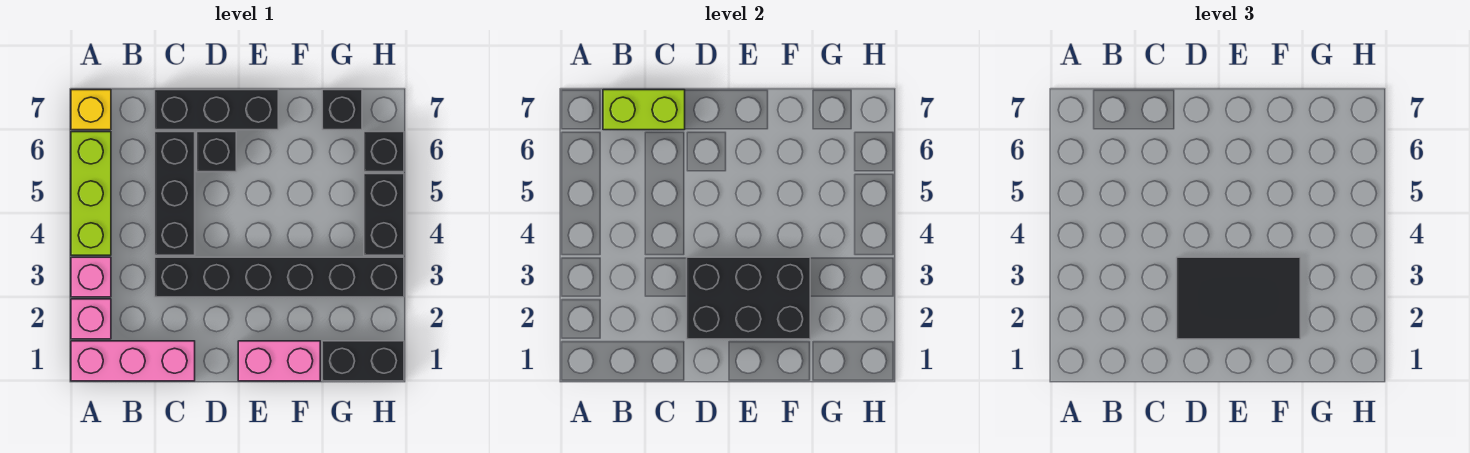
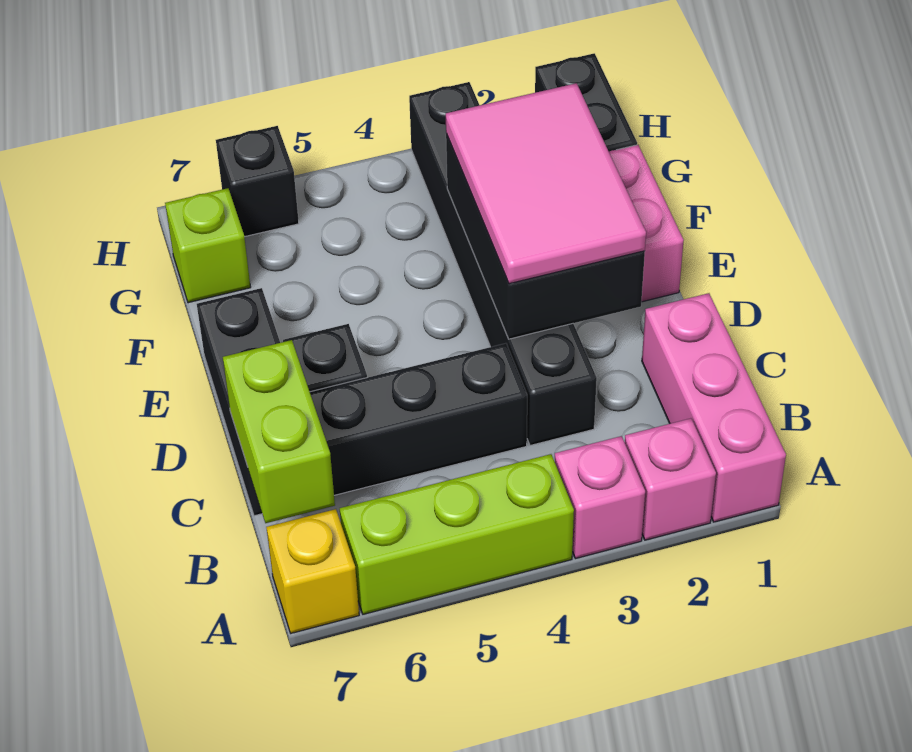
black 2x3 tile [1177,257,1300,339] -> pink 2x3 tile [446,83,646,284]
black 1x1 brick [322,90,362,130] -> lime 1x1 brick [165,188,251,303]
black 1x2 brick [364,174,404,255] -> none

